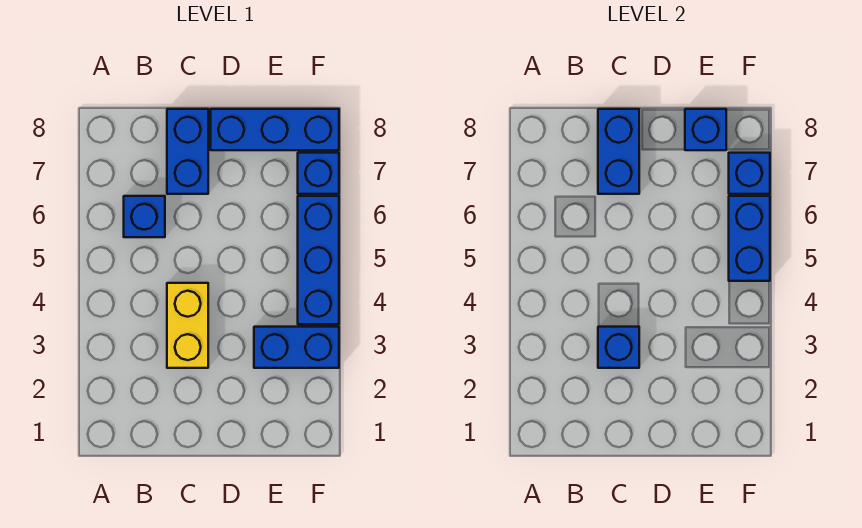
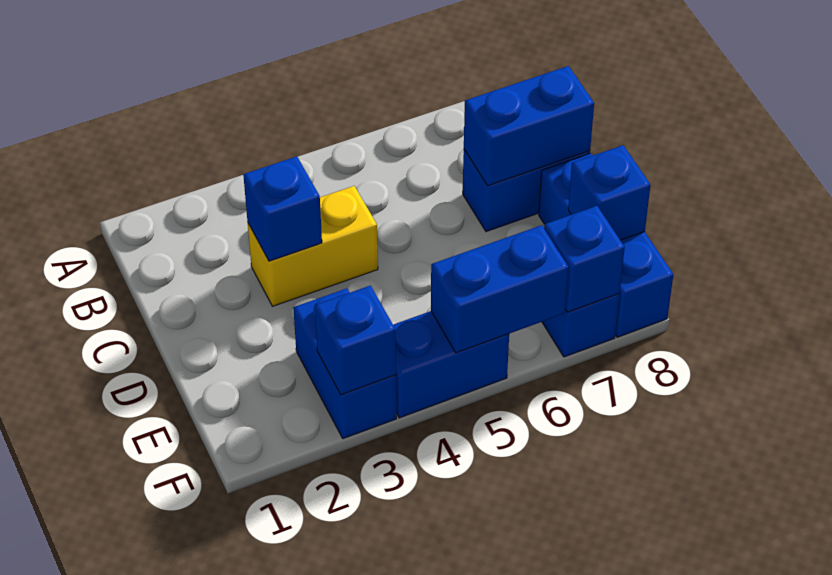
blue 1x1 brick [124,196,165,237] -> blue 1x1 brick moved to [315,286,396,395]
blue 1x3 brick [298,196,339,324] -> blue 1x2 brick [393,311,509,418]

